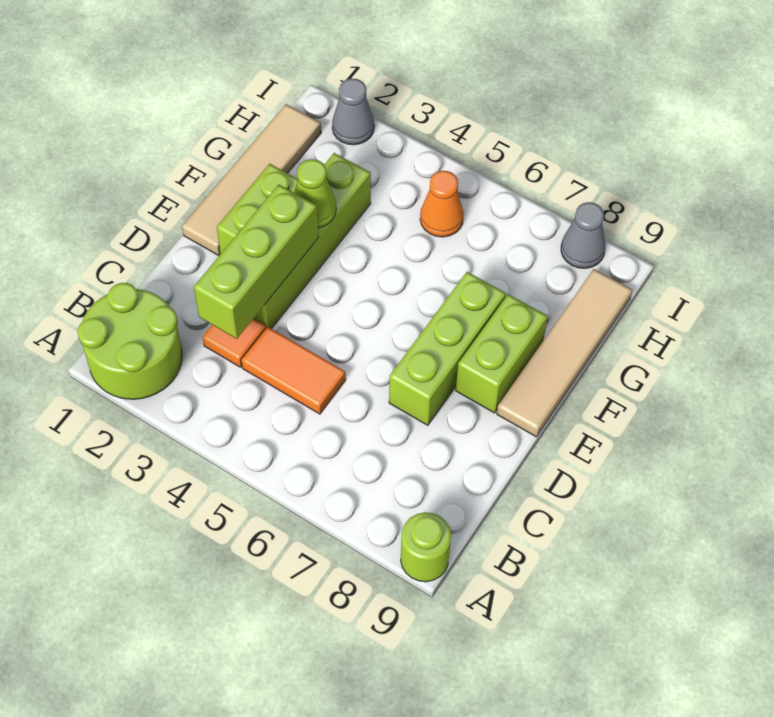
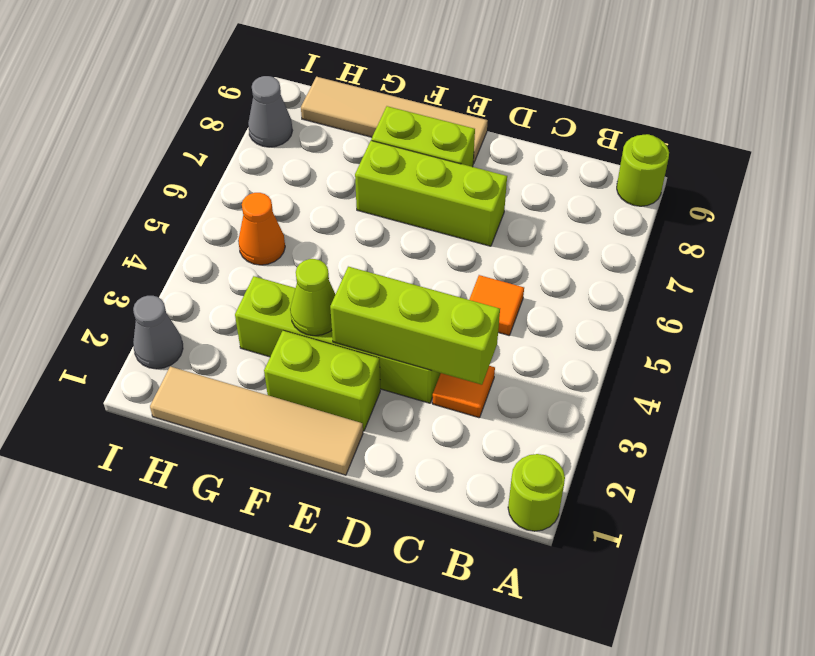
lime 2x2 round brick [78,283,182,399] -> lime 1x1 round brick [508,454,565,531]
orange 1x2 tile [242,327,346,414] -> orange 1x1 tile [469,275,524,335]

